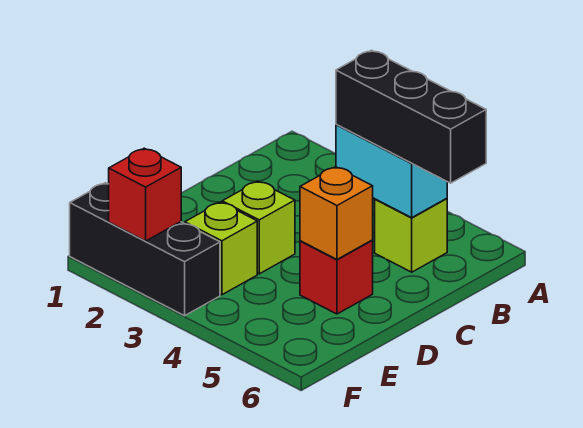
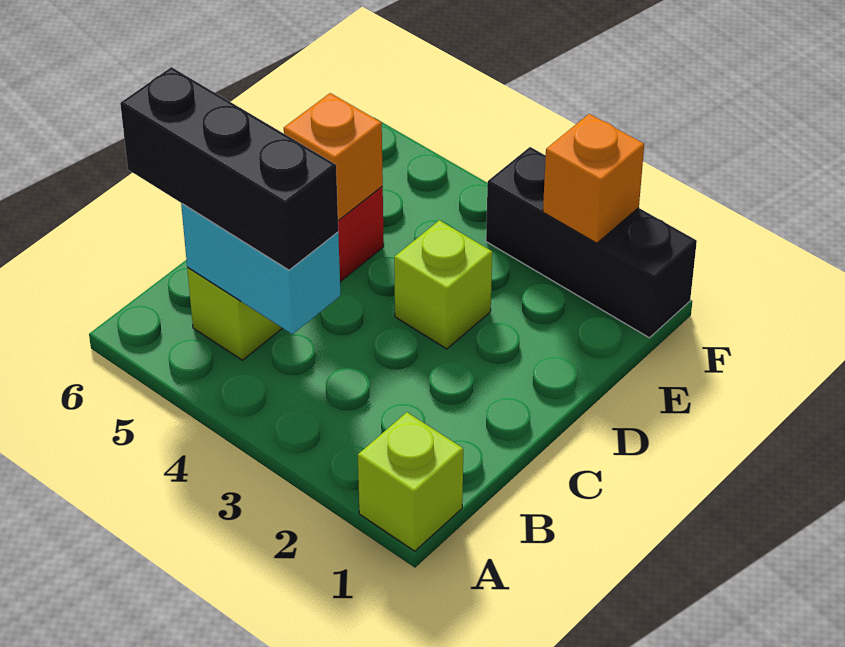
lime 1x1 brick [185,202,257,295] -> lime 1x1 brick moved to [358,412,463,551]
red 1x1 brick [109,148,181,241] -> orange 1x1 brick [543,114,644,243]

